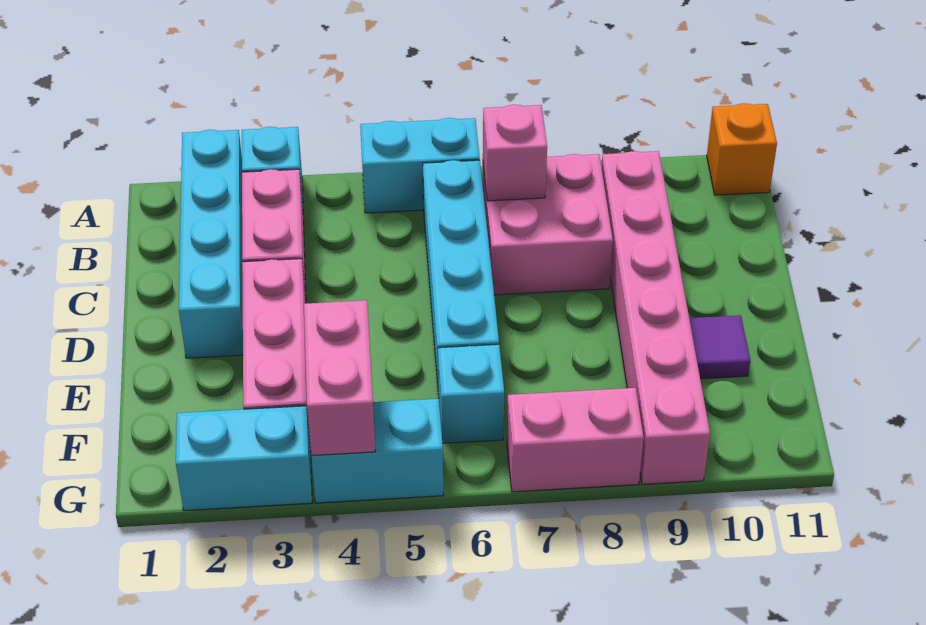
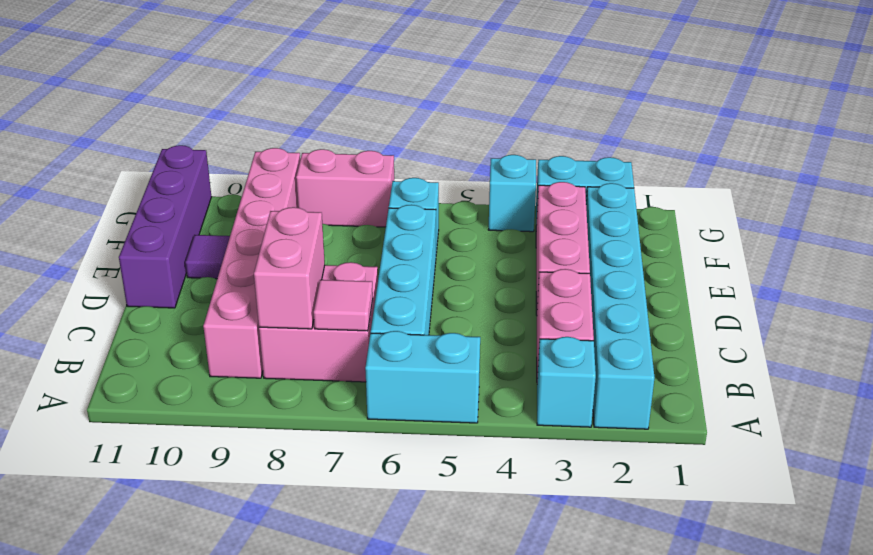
cyan 1x4 brick [179,130,243,358] -> cyan 1x6 brick [586,183,654,429]
orange 1x1 brick [707,103,777,195] -> none
pink 1x1 brick [483,105,547,201] -> pink 1x1 tile [314,280,373,331]
none -> purple 1x4 brick [119,145,212,308]
pink 1x2 brick [304,300,375,456] -> pink 1x2 brick moved to [254,207,325,329]
cyan 1x2 brick [311,399,443,503] -> cyan 1x1 brick [488,155,536,232]

